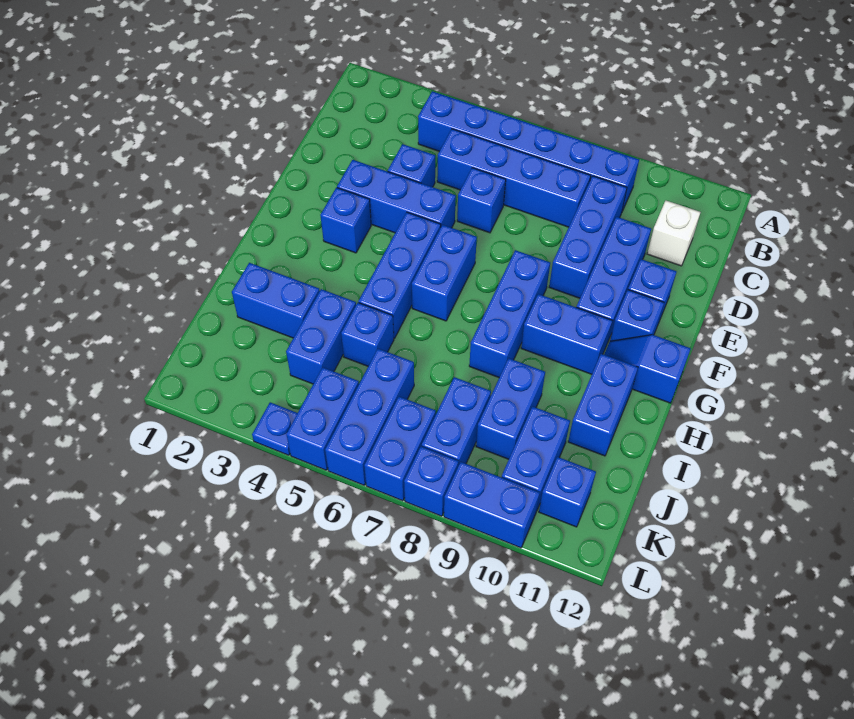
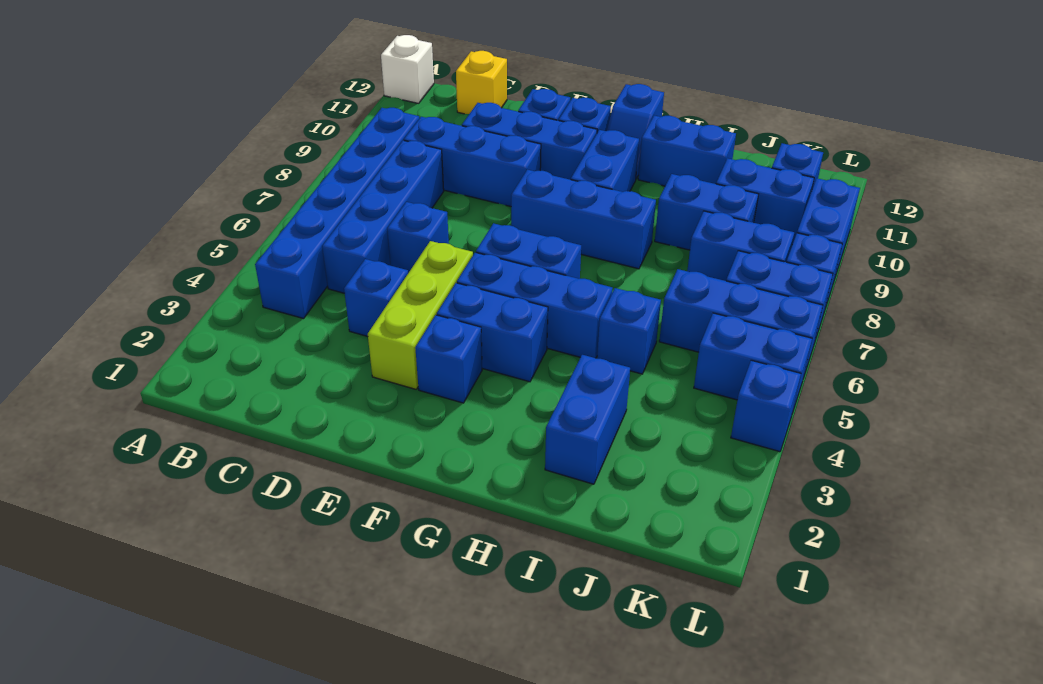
white 1x1 brick [647,201,701,266] -> white 1x1 brick moved to [381,35,434,103]
none -> yellow 1x1 brick [456,51,507,114]
blue 1x3 brick [337,160,456,233] -> lime 1x3 brick [368,241,473,389]
blue 1x2 brick [286,289,356,384] -> blue 1x2 brick moved to [437,283,548,382]
blue 1x1 plate [252,402,297,455] -> blue 1x1 brick [731,360,801,452]

